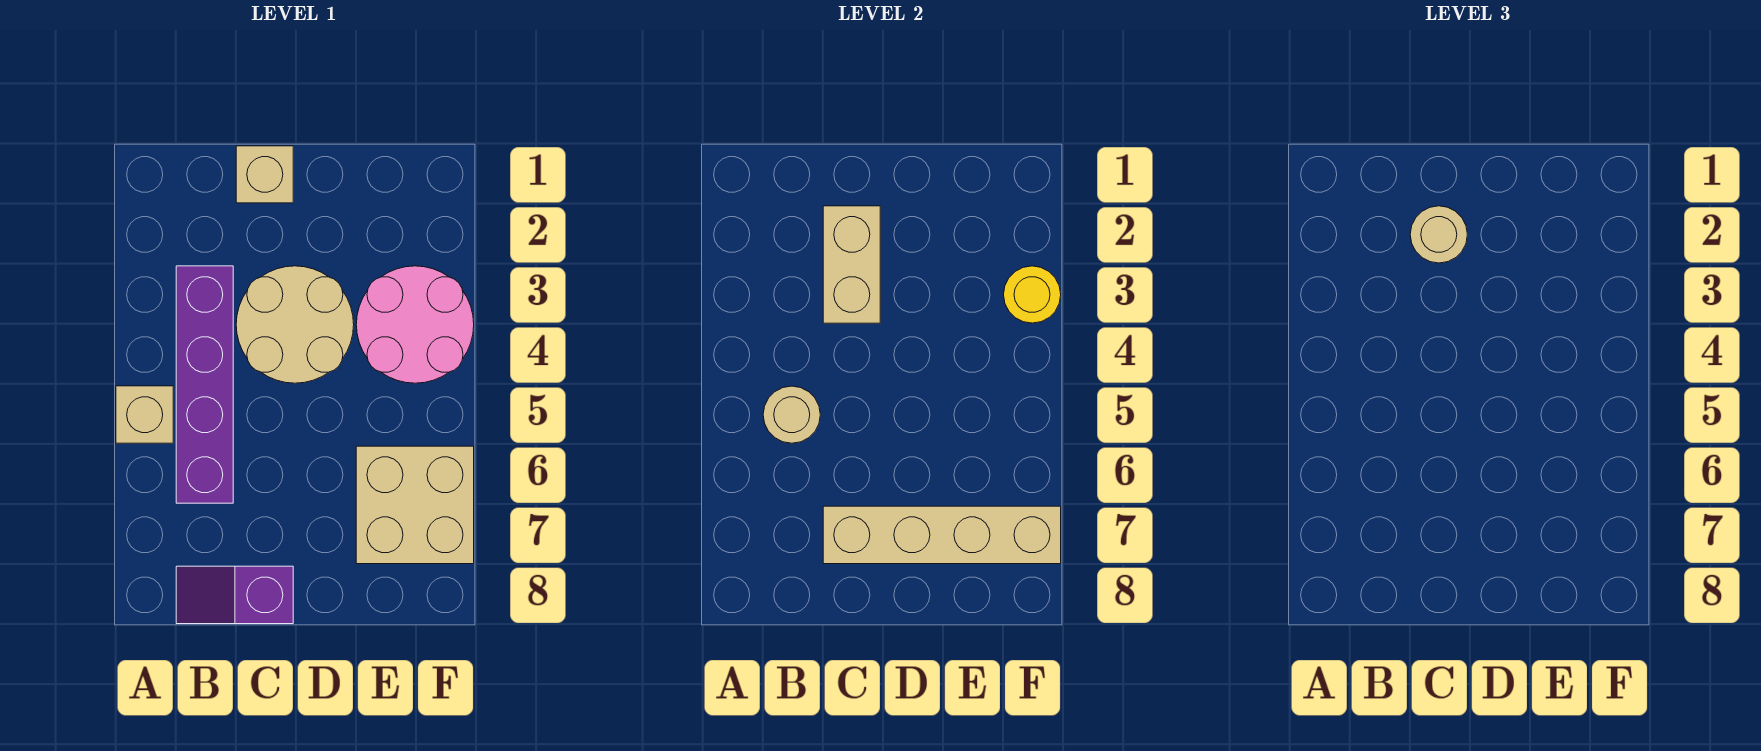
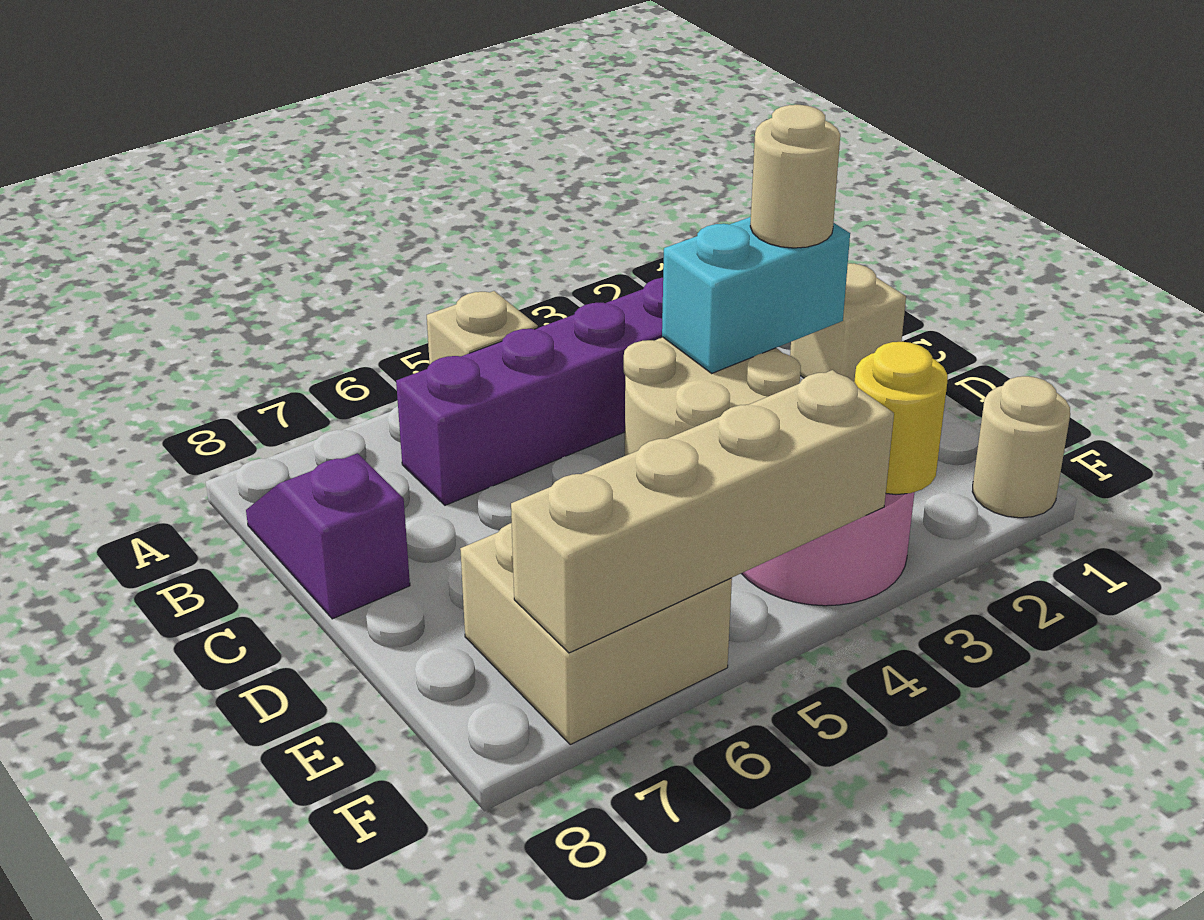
tan 1x1 round brick [763,386,820,443] -> tan 1x1 round brick moved to [972,376,1070,518]
tan 1x2 brick [823,206,880,323] -> cyan 1x2 brick [662,217,850,373]
tan 1x4 brick [823,506,1061,564] -> tan 1x4 brick turned to [511,370,894,653]

